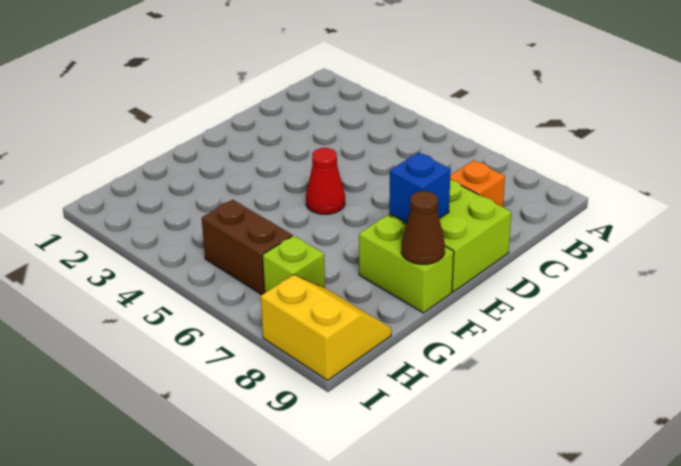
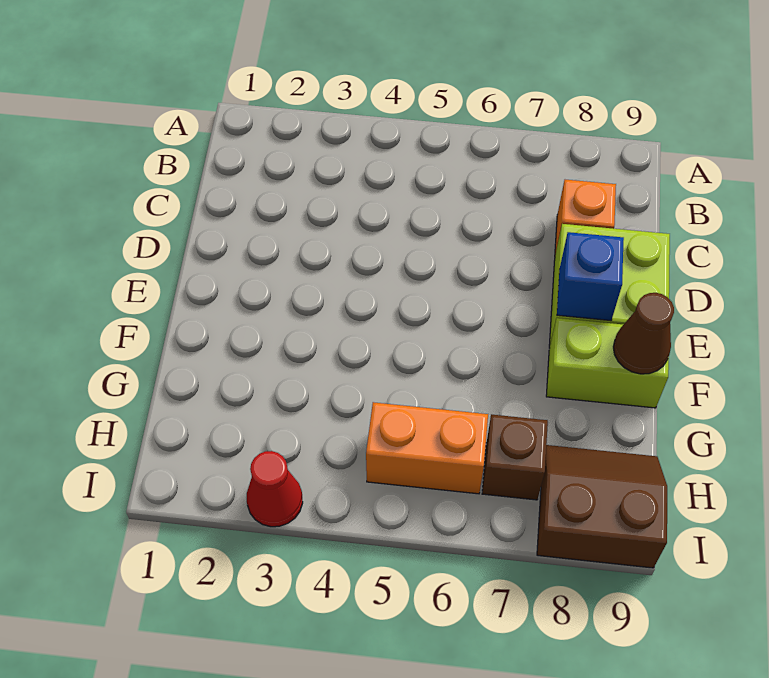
red 1x1 cone [306,148,345,214] -> red 1x1 cone moved to [247,451,303,527]
brown 1x2 brick [202,200,292,295] -> orange 1x2 brick [366,402,488,494]
lime 1x1 brick [263,236,325,293] -> brown 1x1 brick [482,414,548,500]
yellow 2x2 slope [261,275,391,380] -> brown 2x2 slope [537,445,667,568]

